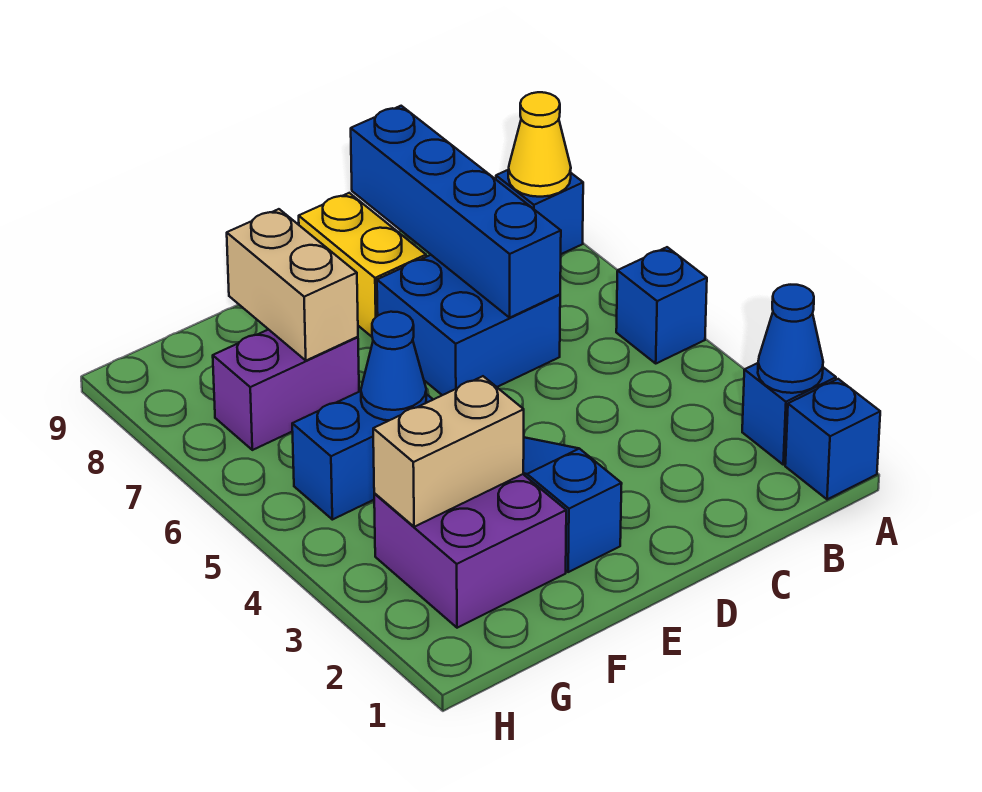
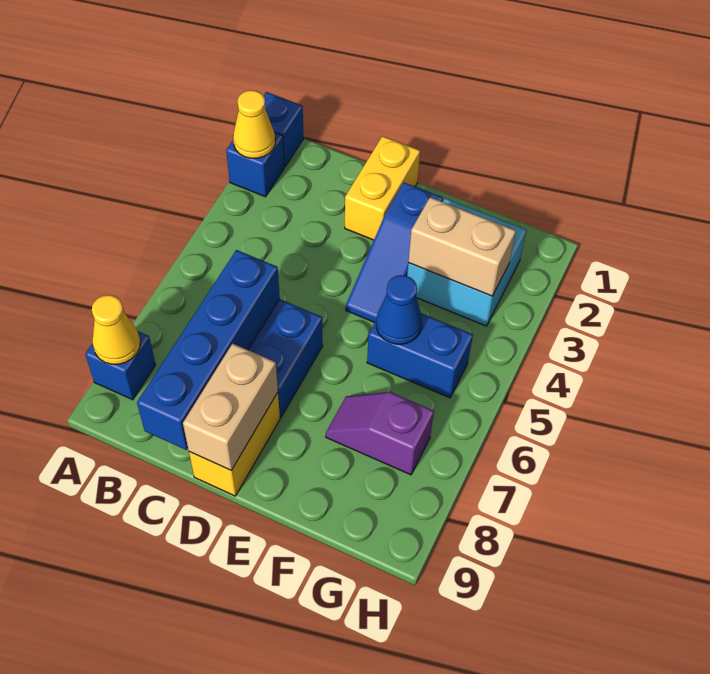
blue 1x1 cone [758,285,823,393] -> yellow 1x1 cone [233,90,275,158]
blue 1x1 brick [616,247,707,363] -> none
none -> yellow 1x2 brick [345,136,420,240]
purple 2x2 brick [374,474,566,628] -> cyan 2x2 brick [407,198,526,326]
purple 1x2 brick [213,329,359,450] -> purple 1x2 slope [326,392,434,475]
tan 1x2 brick [227,209,358,361] -> tan 1x2 brick moved to [183,344,278,471]

